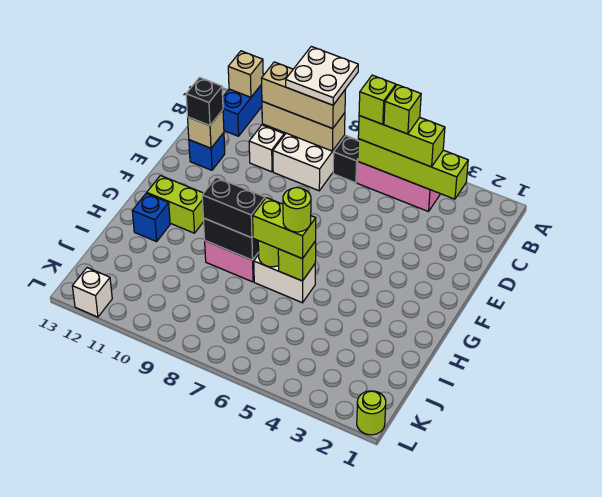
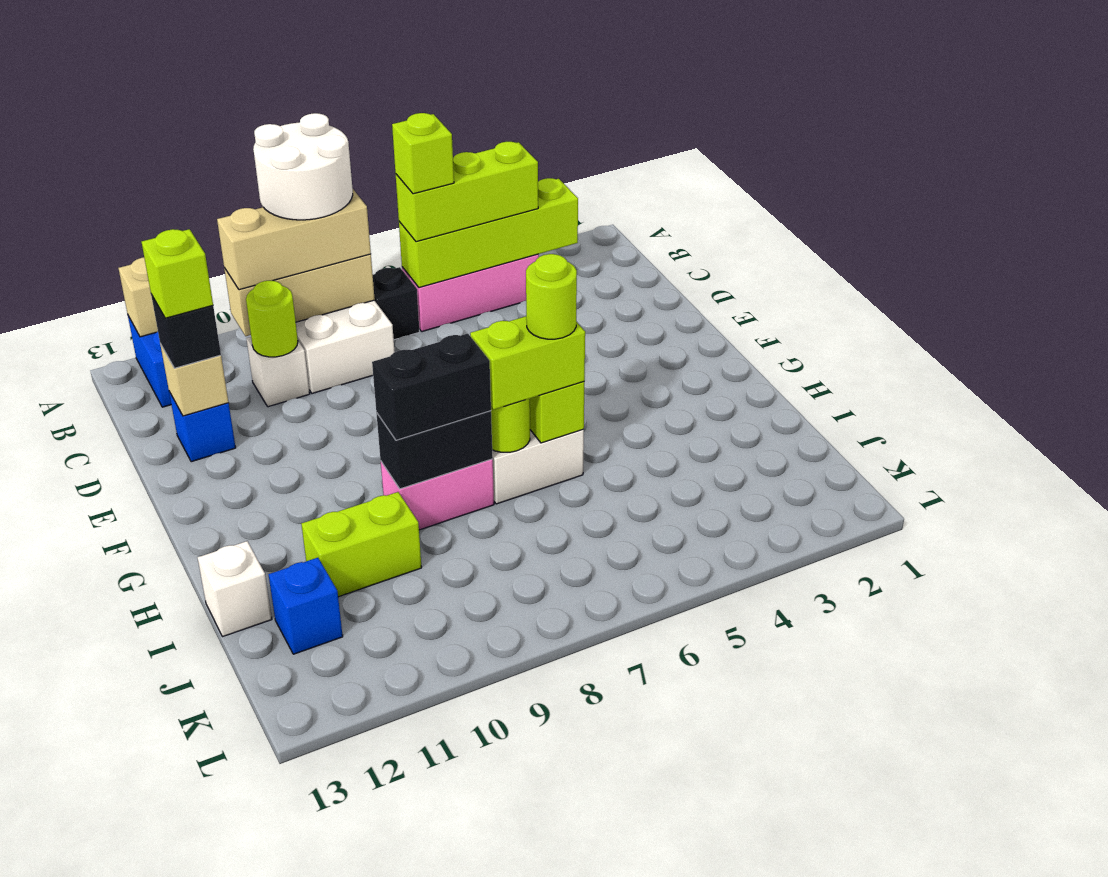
white 2x2 plate [286,46,358,105] -> white 2x2 round brick [253,113,353,220]
lime 1x1 brick [384,85,421,134] -> lime 1x1 brick moved to [142,229,213,318]
lime 1x2 brick [147,176,204,233] -> lime 1x2 brick moved to [301,492,422,597]
blue 1x1 brick [132,193,170,242] -> blue 1x1 brick moved to [268,558,343,654]
lime 1x1 round brick [357,391,386,435] -> lime 1x1 round brick moved to [246,281,298,357]
white 1x1 brick [72,268,112,317] -> white 1x1 brick moved to [198,541,272,637]

